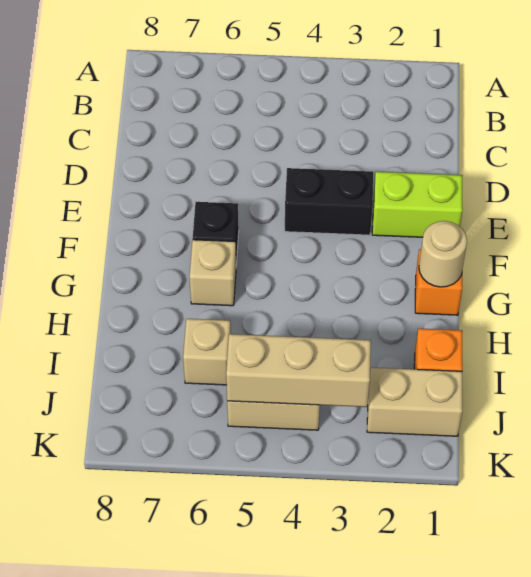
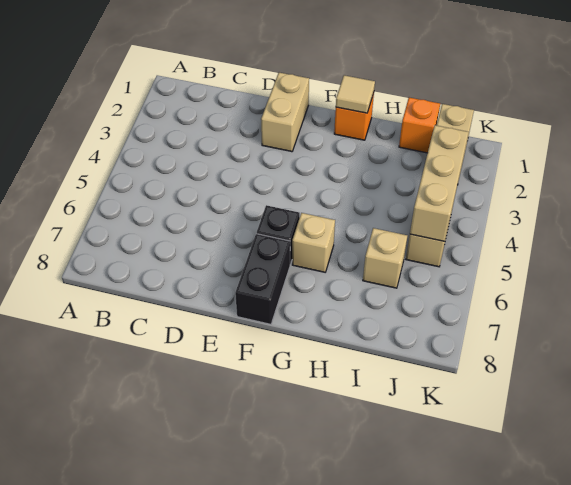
lime 1x2 brick [372,172,462,237] -> tan 1x2 brick [261,73,309,152]
black 1x2 brick [285,168,373,235] -> black 1x2 brick moved to [235,234,290,324]
tan 1x1 round brick [419,221,467,287] -> tan 1x1 tile [336,75,375,113]

